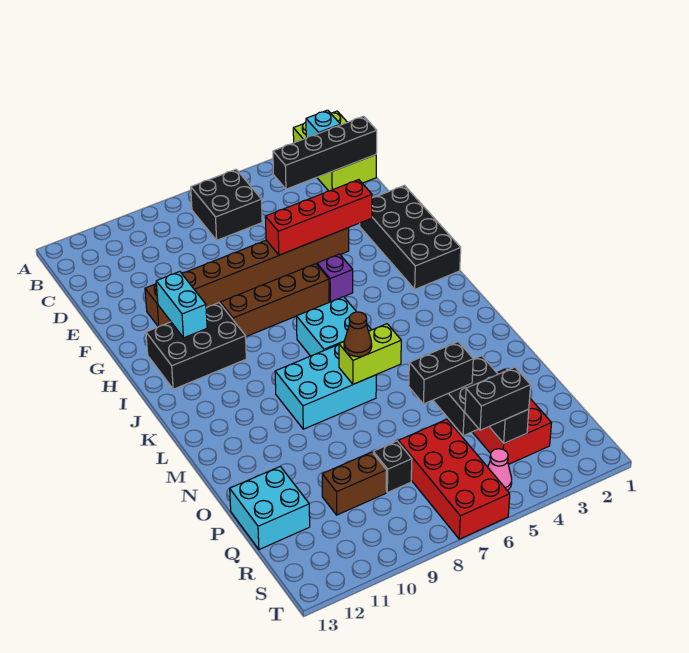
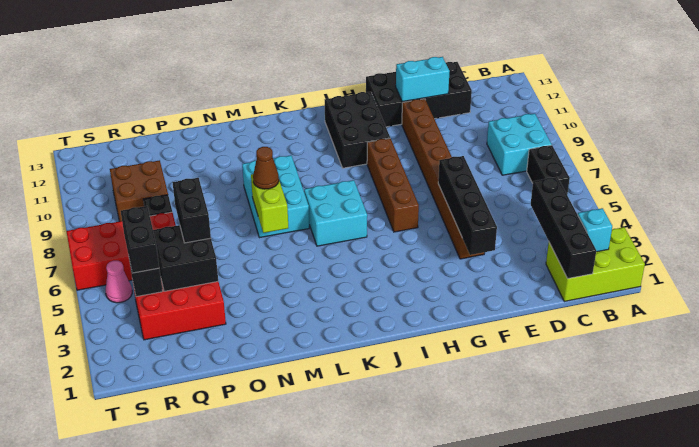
black 2x2 brick [191,170,262,240] -> black 1x2 brick [527,145,570,194]
black 2x4 brick [360,186,461,289] -> black 2x4 brick moved to [366,62,472,127]
red 1x4 brick [265,180,372,255] -> black 1x4 brick [438,156,497,255]
cyan 1x2 brick [156,272,207,338] -> cyan 1x2 brick moved to [396,57,450,102]
purple 1x1 brick [317,254,353,302] -> none
cyan 2x2 brick [230,466,310,550] -> cyan 2x2 brick moved to [487,114,552,175]
brown 1x2 brick [322,452,387,515] -> brown 2x2 brick [110,160,168,221]

